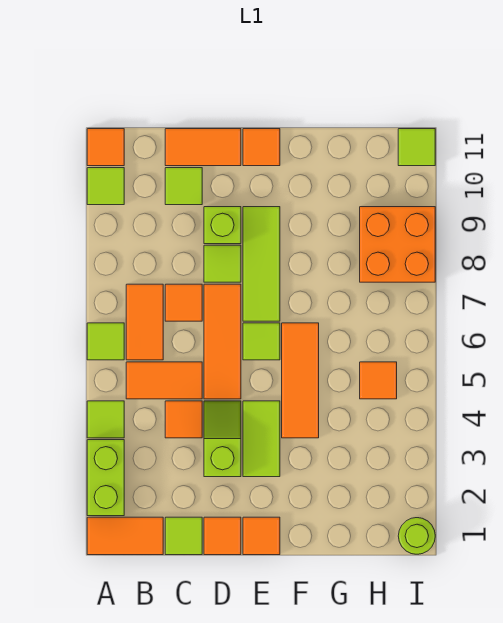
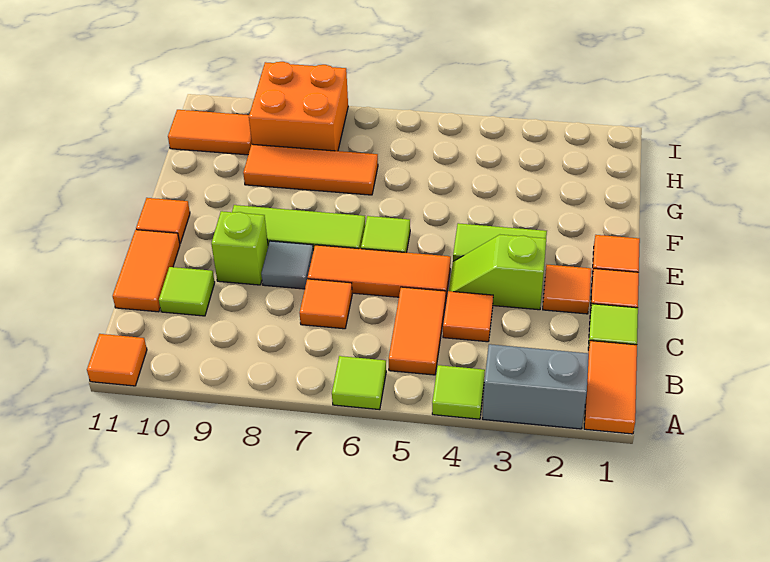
lime 1x2 brick [87,440,124,516] -> grey 1x2 brick [483,344,589,429]
lime 1x1 tile [87,168,124,205] -> none
orange 1x2 tile [126,284,163,360] -> orange 1x2 tile moved to [168,110,252,155]
lime 1x1 tile [204,245,241,282] -> grey 1x1 tile [261,241,313,289]
orange 1x3 tile [282,323,319,438] -> orange 1x3 tile moved to [243,144,378,195]
orange 1x1 tile [360,362,397,399] -> orange 1x1 tile moved to [543,265,591,314]
lime 1x1 round brick [398,518,435,554] -> none
lime 1x1 tile [398,129,435,166] -> none

